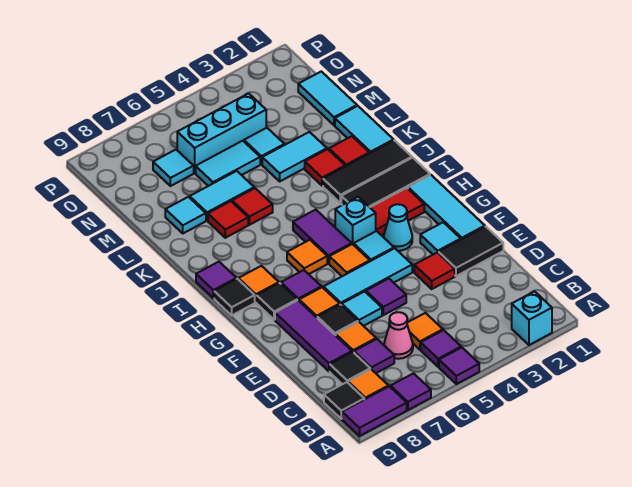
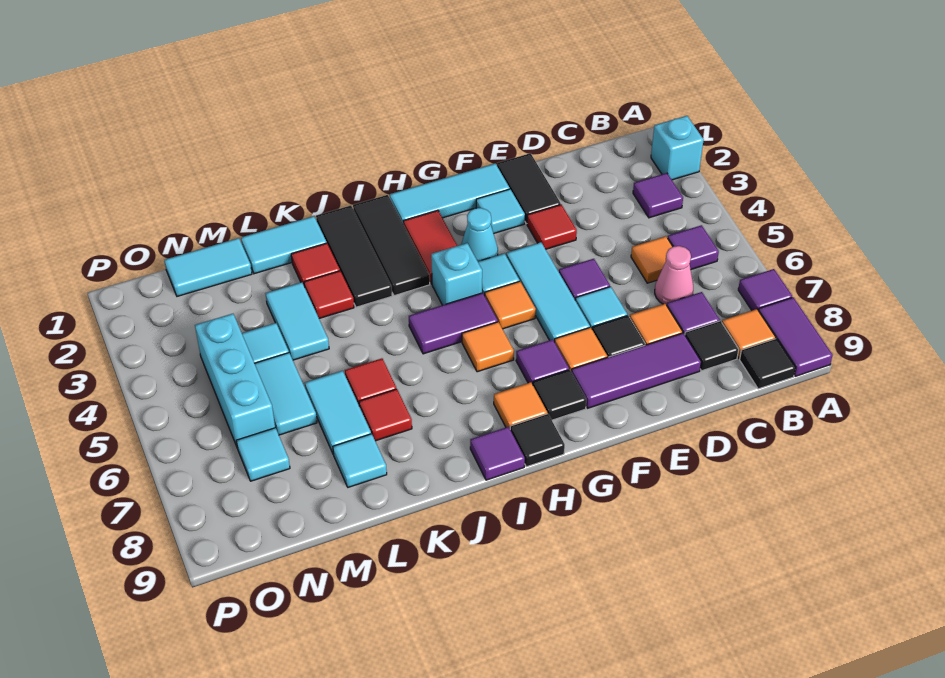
purple 1x1 tile [439,348,479,384] -> purple 1x1 tile moved to [633,173,683,218]

